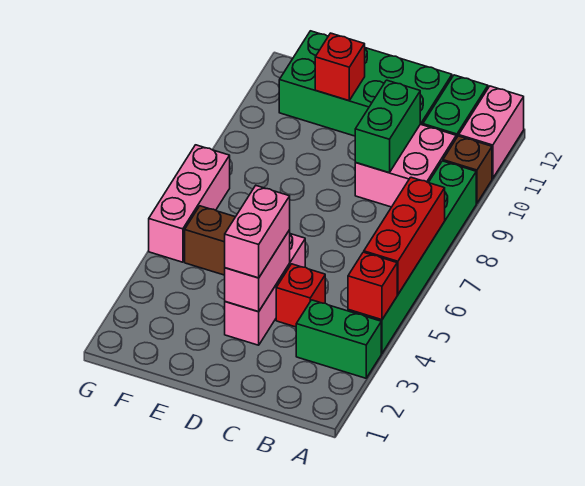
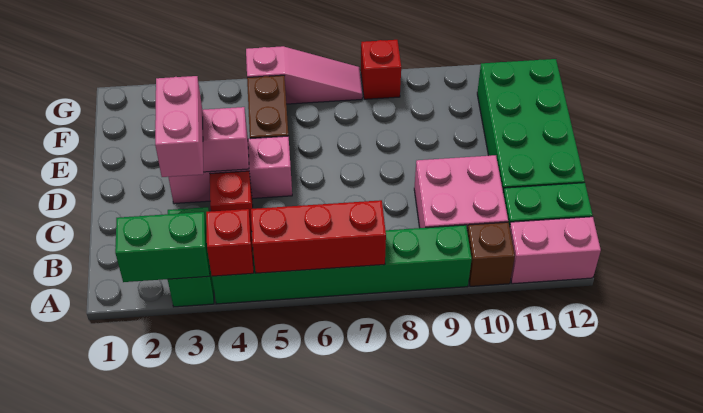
green 1x2 brick [355,80,420,173] -> green 1x2 brick moved to [115,212,210,282]
pink 1x2 brick [225,186,290,278] -> pink 1x2 brick turned to [155,76,203,177]
red 1x1 brick [315,33,365,101] -> red 1x1 brick moved to [361,40,401,99]
pink 1x3 brick [149,145,230,262] -> pink 1x3 slope [246,46,362,104]

